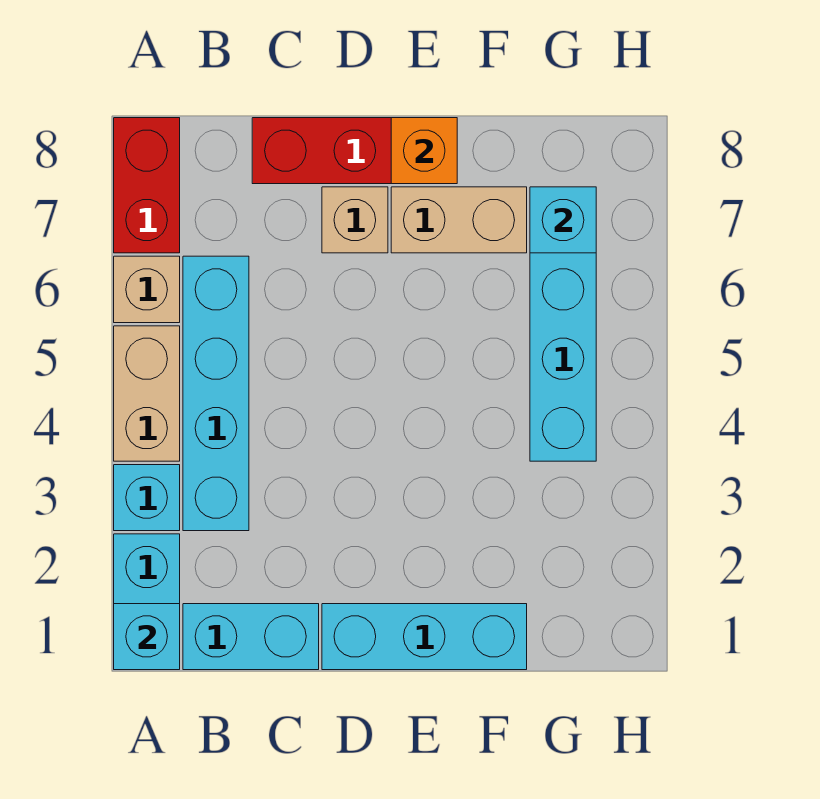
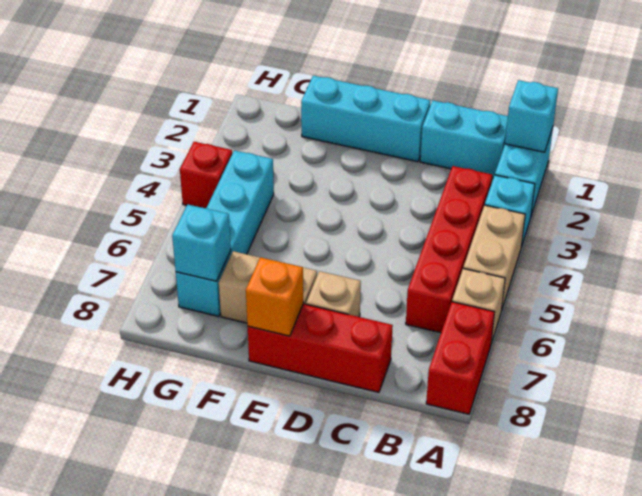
cyan 1x4 brick [183,256,249,531] -> red 1x4 brick [406,166,492,333]
none -> red 1x1 brick [180,142,232,208]

